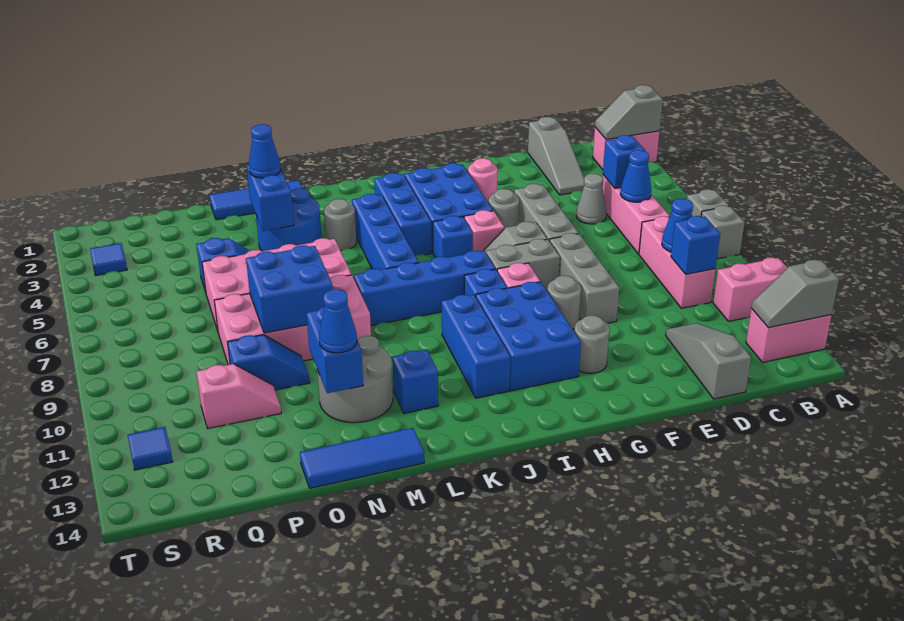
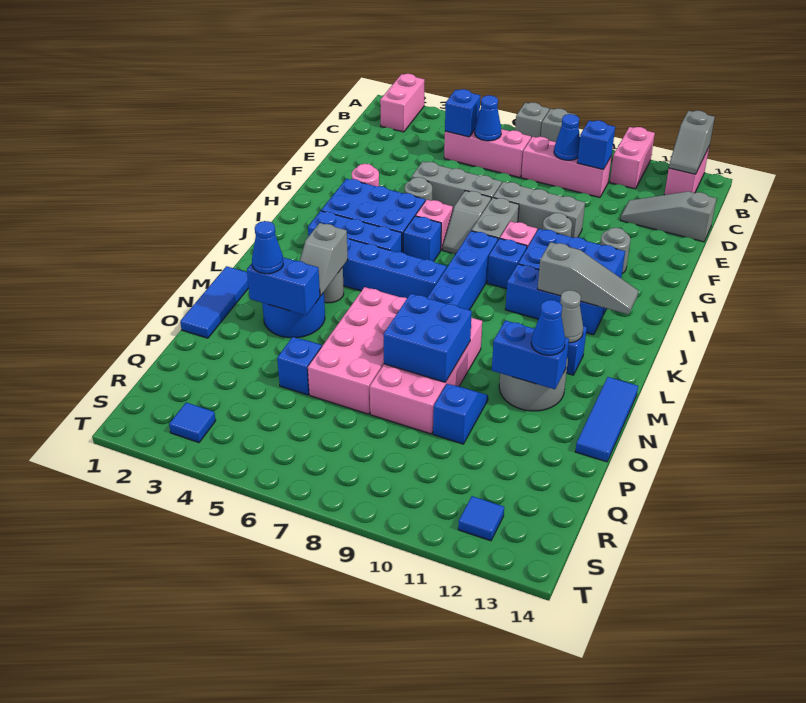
grey 1x2 slope [595,85,663,140] -> grey 1x2 slope moved to [300,223,348,296]
grey 1x3 slope [528,117,584,195] -> grey 1x3 slope moved to [538,242,638,314]
grey 1x1 cone [576,174,606,224] -> grey 1x1 cone moved to [560,290,583,343]
pink 1x2 slope [196,364,281,429] -> none

